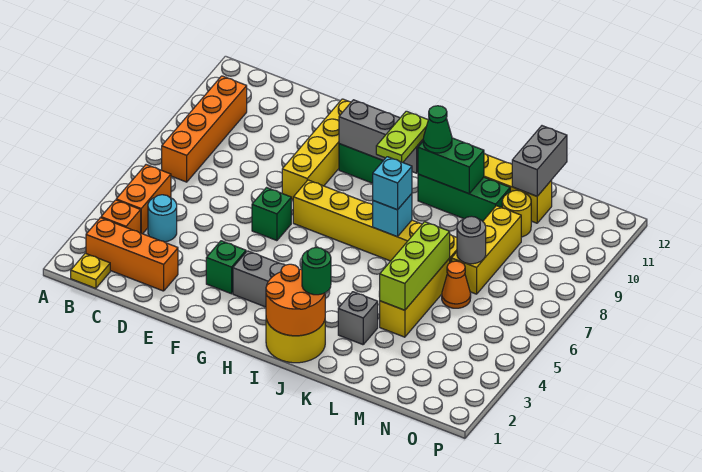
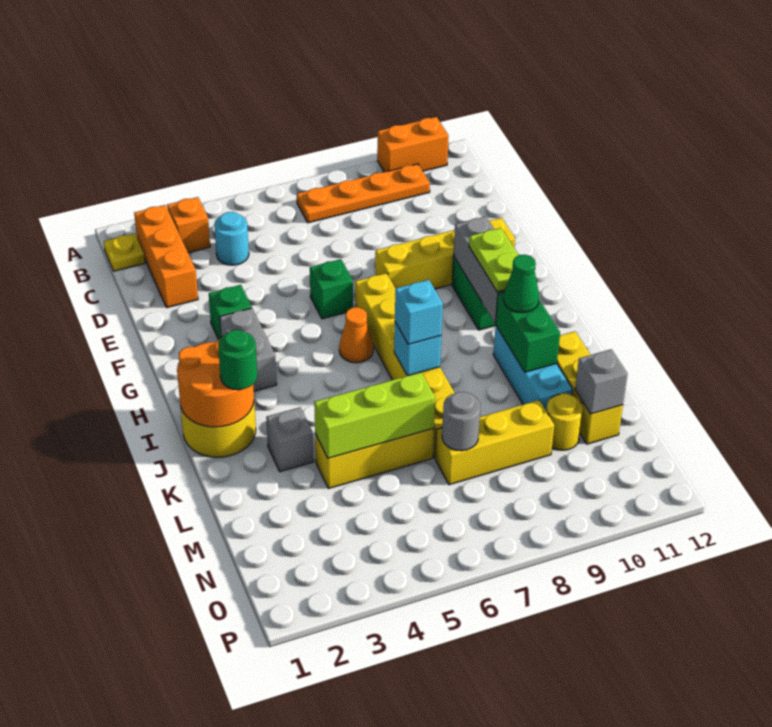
orange 1x2 brick [116,165,171,234] -> orange 1x2 brick moved to [377,117,449,172]
orange 1x4 brick [162,76,247,182] -> orange 1x4 plate [297,164,430,223]
lime 1x2 plate [376,111,428,162] -> lime 1x2 plate turned to [469,228,519,292]
green 1x3 brick [418,174,510,221] -> cyan 1x3 brick [493,326,573,410]
orange 1x1 cone [442,261,471,308] -> orange 1x1 cone moved to [339,307,373,363]
grey 1x2 brick [512,126,567,196] -> grey 1x1 brick [575,349,628,414]

